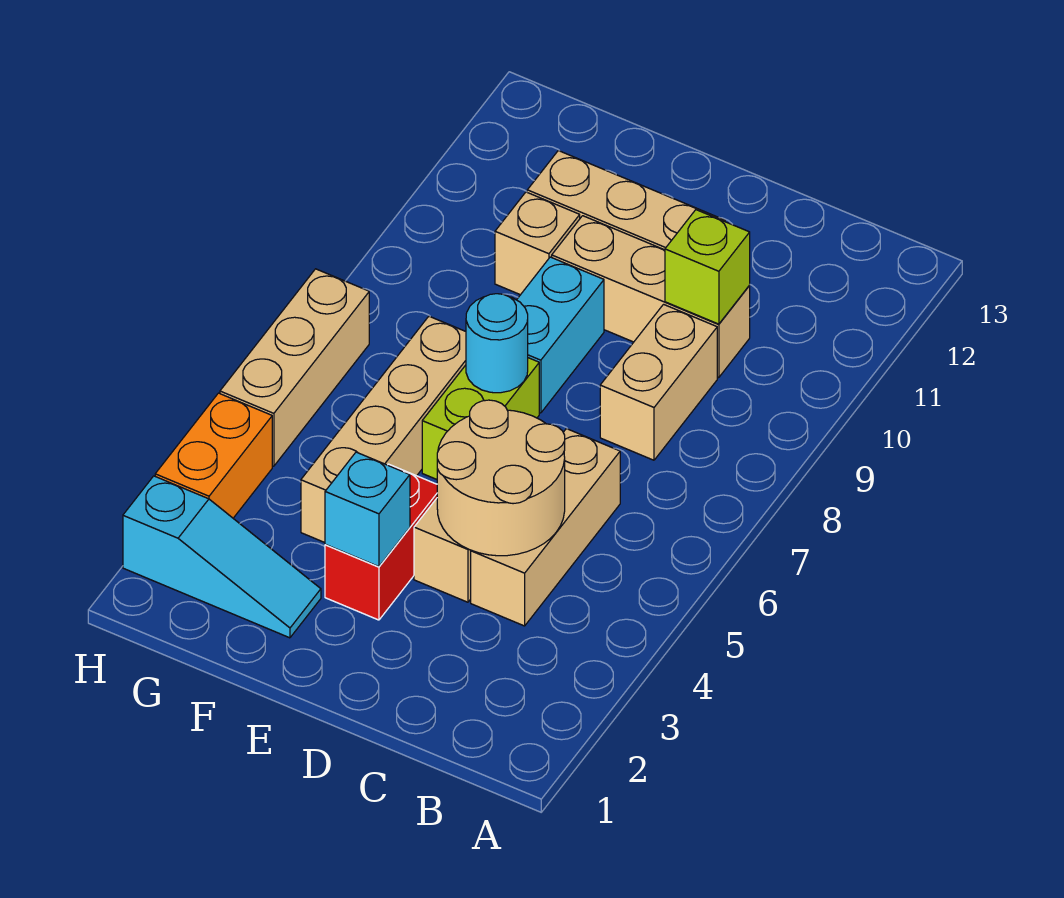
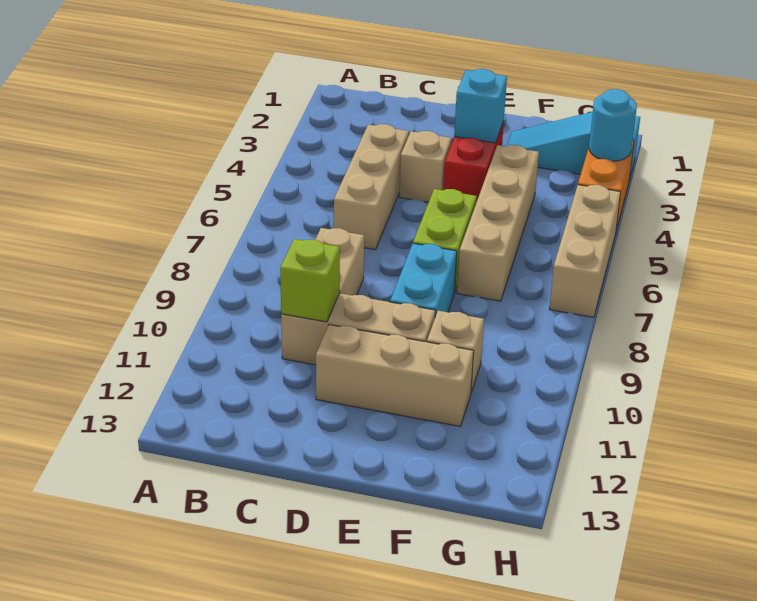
tan 2x2 round brick [437,400,565,556] -> none
cyan 1x1 round brick [466,294,528,393] -> cyan 1x1 round brick moved to [589,89,637,161]

